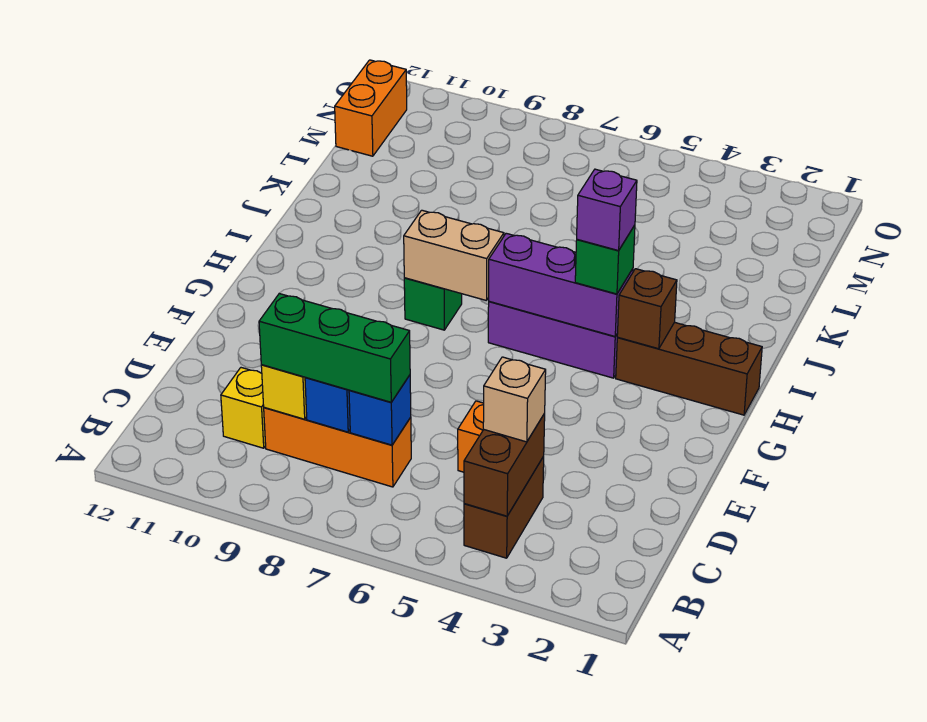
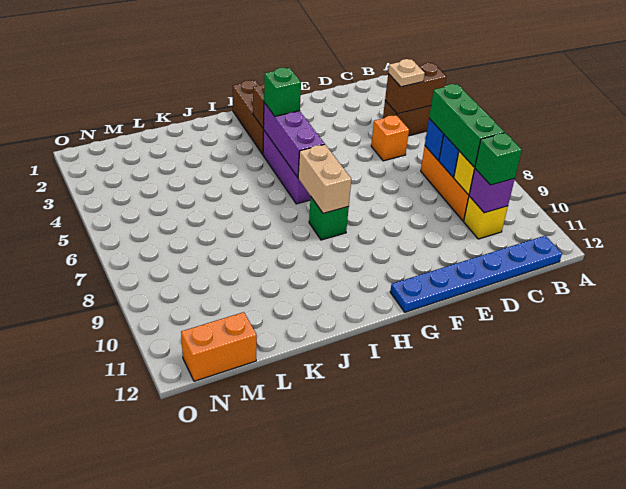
none -> blue 1x6 plate [390,236,562,312]
tan 1x1 brick [483,357,546,442] -> tan 1x1 plate [388,59,425,87]
none -> green 1x1 brick [475,133,522,185]
purple 1x1 brick [577,169,637,251] -> purple 1x1 brick moved to [469,169,515,213]

